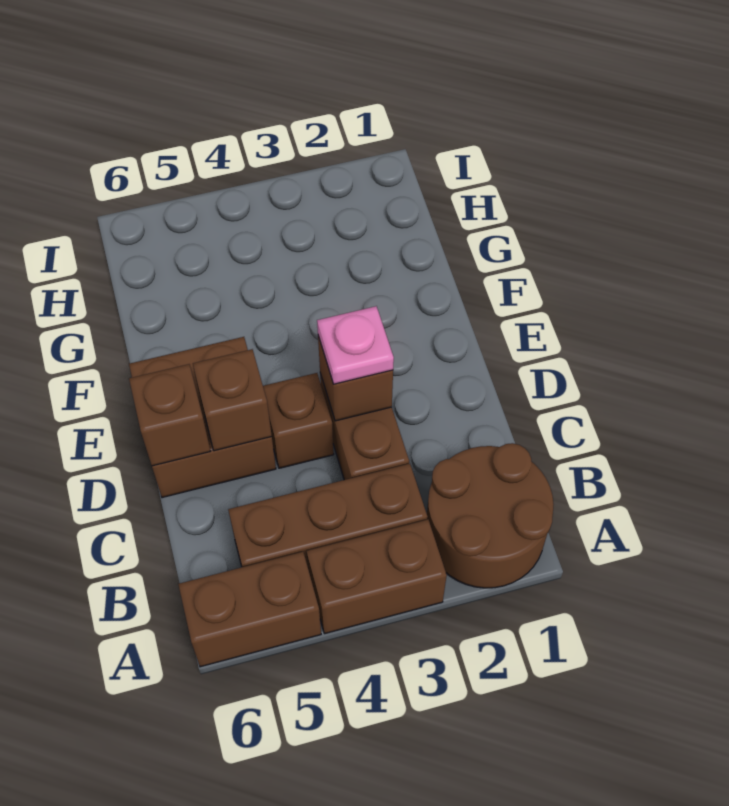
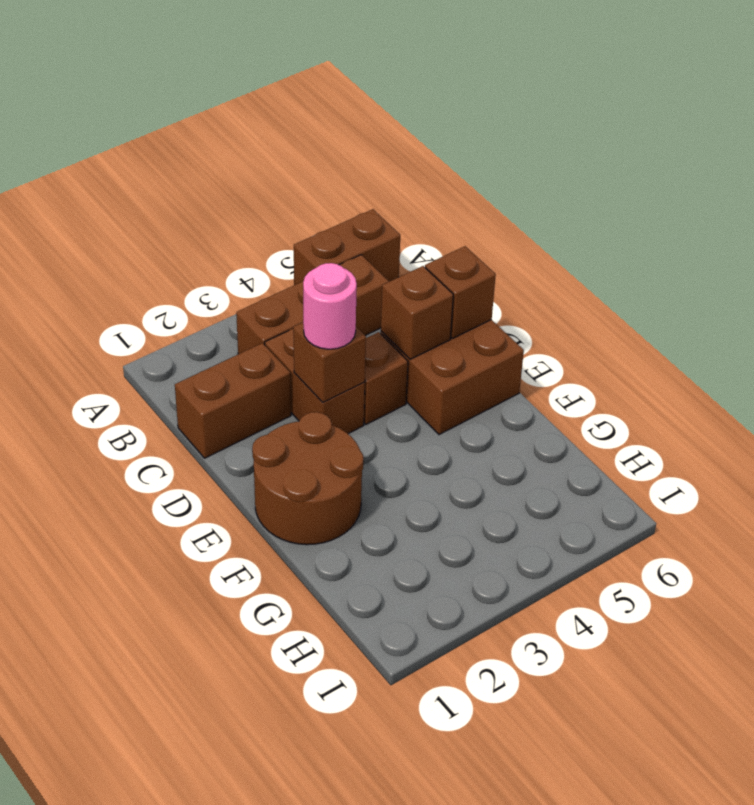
brown 2x2 round brick [427,443,554,588] -> brown 2x2 round brick moved to [252,412,363,545]
brown 1x2 brick [307,520,447,634] -> brown 1x2 brick moved to [175,343,291,458]
pink 1x1 plate [317,306,394,384] -> pink 1x1 round brick [303,263,357,349]

